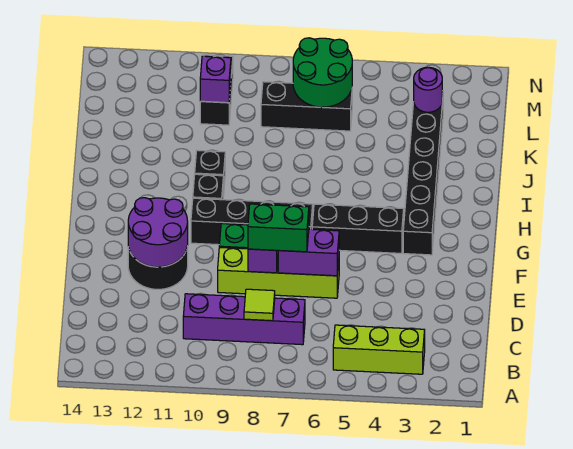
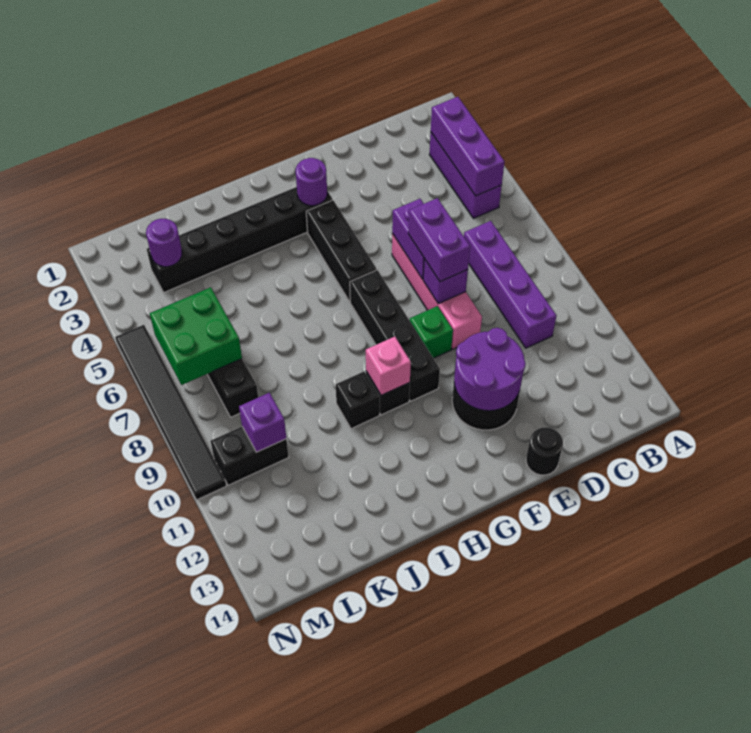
lime 1x3 brick [333,325,425,374] -> purple 1x3 brick [430,133,502,218]
none -> purple 1x3 brick [431,97,505,196]
lime 1x1 tile [244,289,275,321] -> none
lime 1x4 brick [218,247,339,298] -> pink 1x4 brick [392,234,482,349]
green 1x2 brick [248,204,309,252] -> purple 1x2 brick [408,198,470,281]
none -> black 1x1 round brick [526,427,563,475]
none -> purple 1x1 round brick [296,158,327,206]
none -> pink 1x1 brick [366,337,411,395]
green 2x2 round brick [293,38,352,107] -> green 2x2 brick [150,287,242,385]
none -> black 1x6 tile [115,325,226,500]

